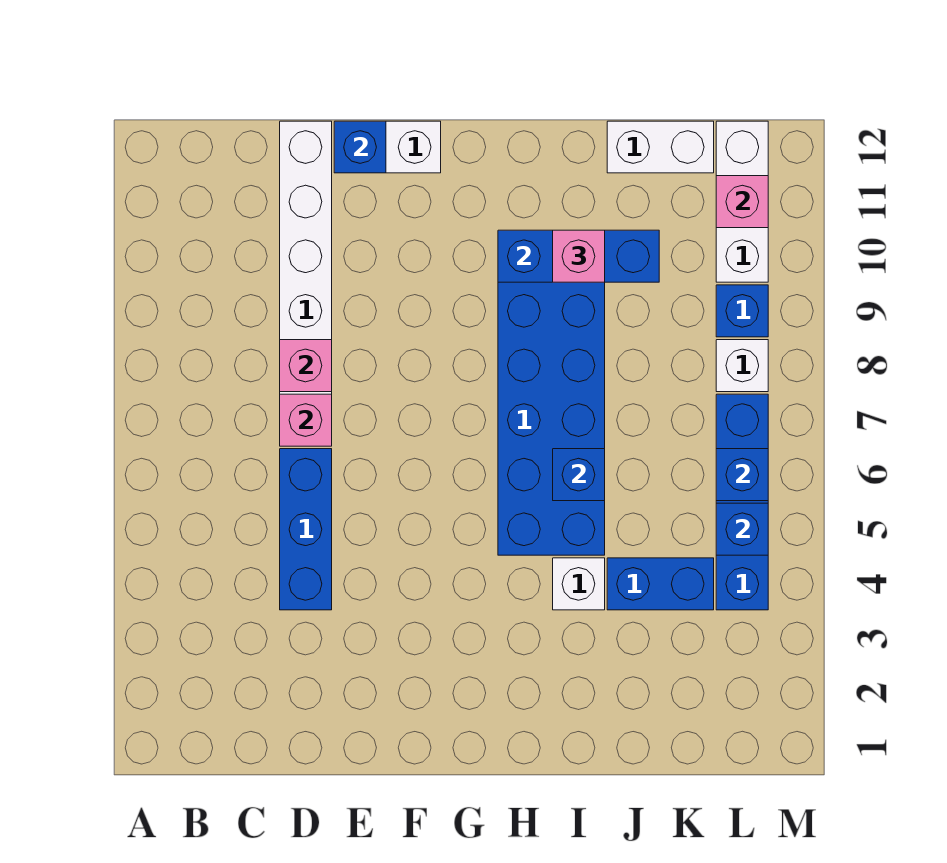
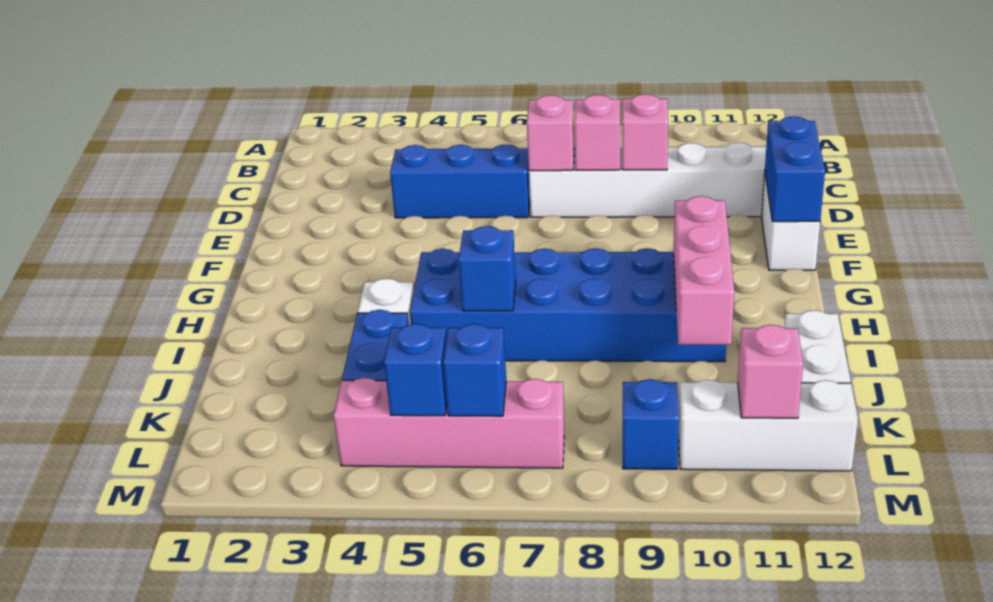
blue 1x1 brick [334,121,386,173] -> blue 1x2 brick [765,116,825,222]
blue 1x3 brick [498,230,659,282] -> pink 1x3 brick [674,196,734,345]
pink 1x1 brick [553,230,605,282] -> pink 1x1 brick moved to [622,94,668,170]
blue 1x4 brick [716,394,768,610] -> pink 1x4 brick [333,378,564,468]
white 1x1 brick [716,340,768,392] -> none

